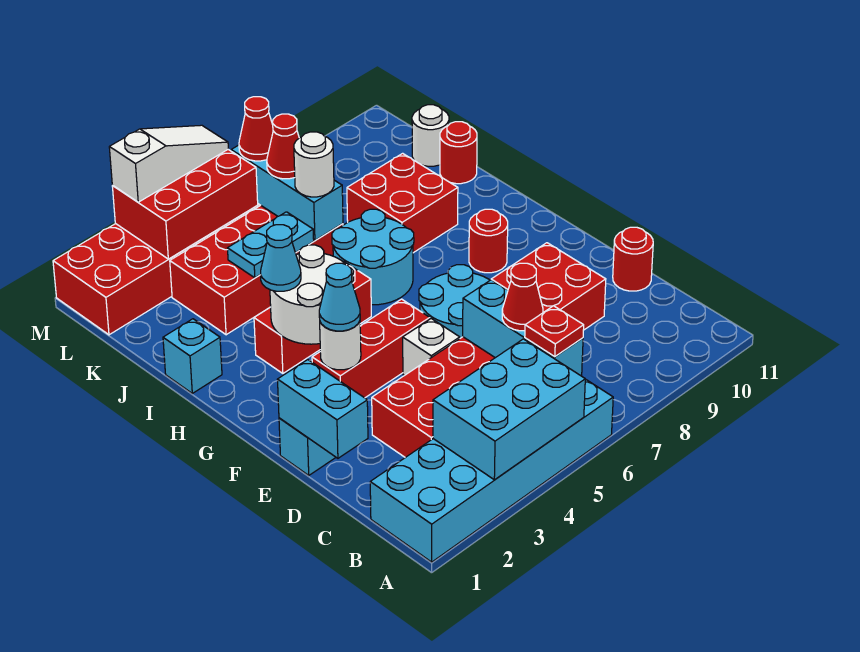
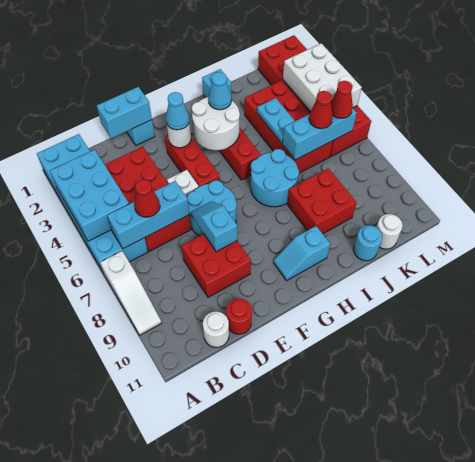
red 1x1 plate [525,306,584,357] -> none
none -> cyan 1x2 slope [191,202,237,252]
red 1x1 round brick [469,209,508,273] -> none
none -> cyan 1x2 slope [273,226,330,281]
white 1x1 round brick [294,132,334,197] -> white 1x1 round brick moved to [203,311,229,347]
red 1x1 round brick [440,122,477,184] -> cyan 1x1 round brick [354,225,382,261]
red 2x3 brick [112,150,258,259] -> white 2x3 brick [283,43,362,112]
white 1x3 slope [109,125,228,202] -> white 1x3 slope moved to [100,251,162,335]

